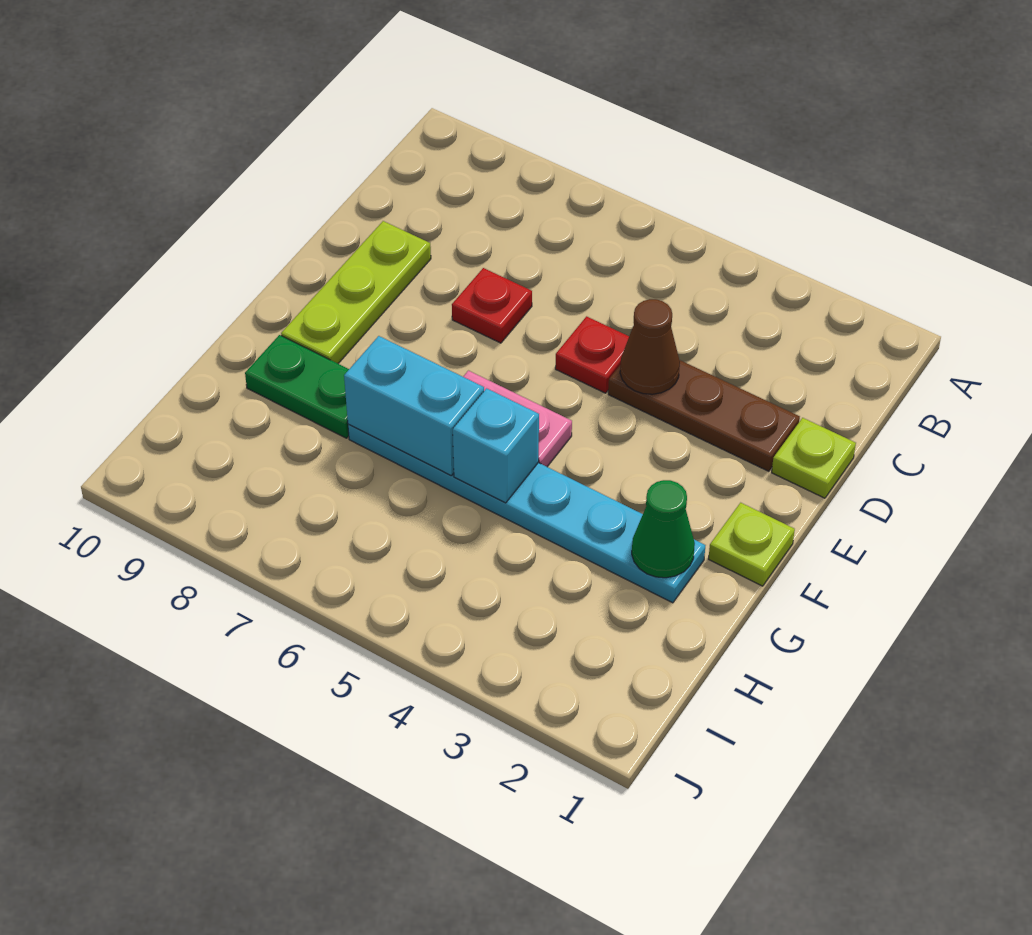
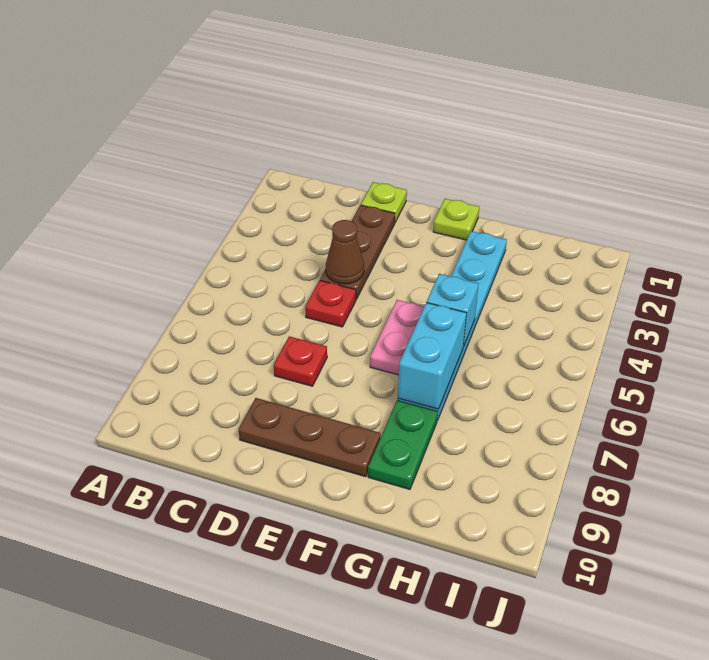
lime 1x3 plate [281,221,431,363] -> brown 1x3 plate [239,398,380,477]
green 1x1 cone [632,480,695,578] -> none

